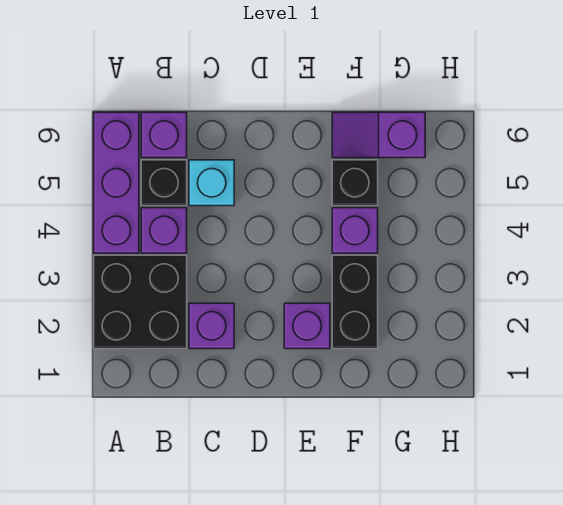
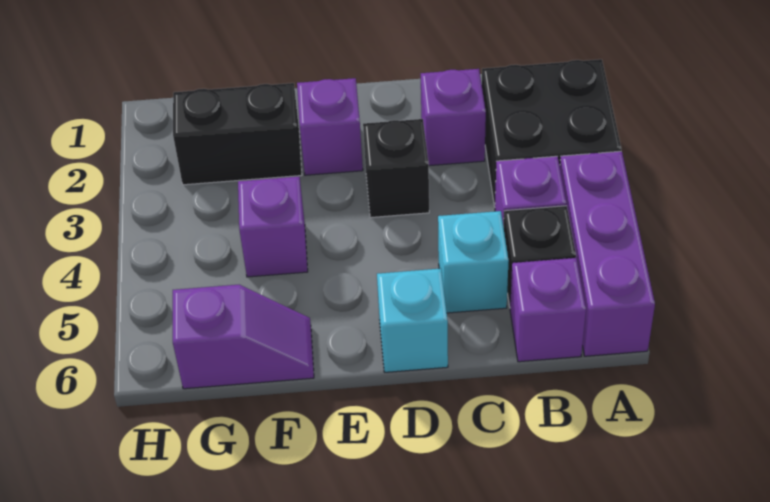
none -> cyan 1x1 brick [377,268,448,372]
black 1x2 brick [332,255,378,349] -> black 1x2 brick turned to [173,83,302,185]
black 1x1 brick [332,160,378,206] -> black 1x1 brick moved to [363,119,429,218]

